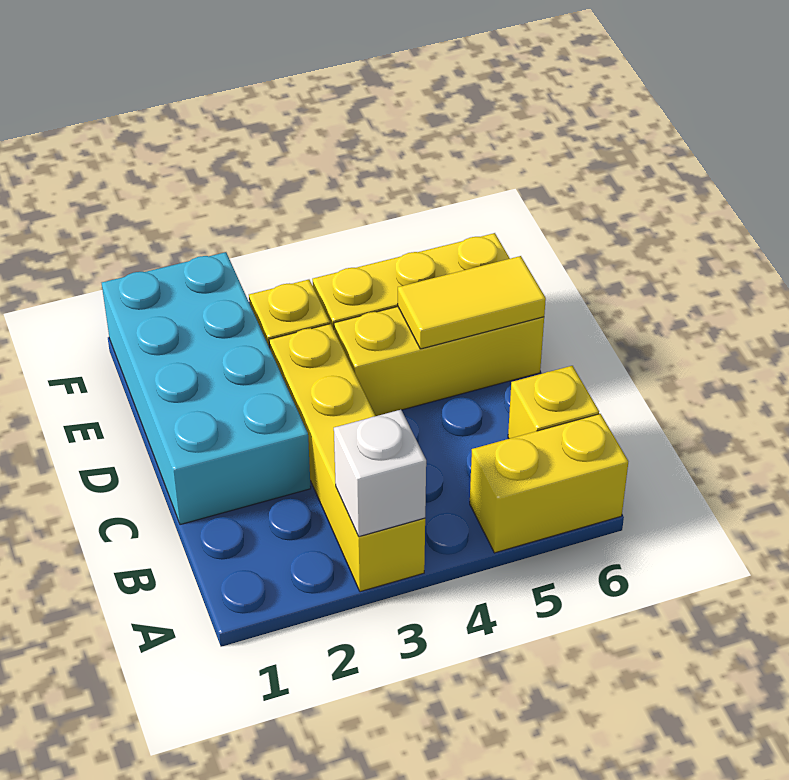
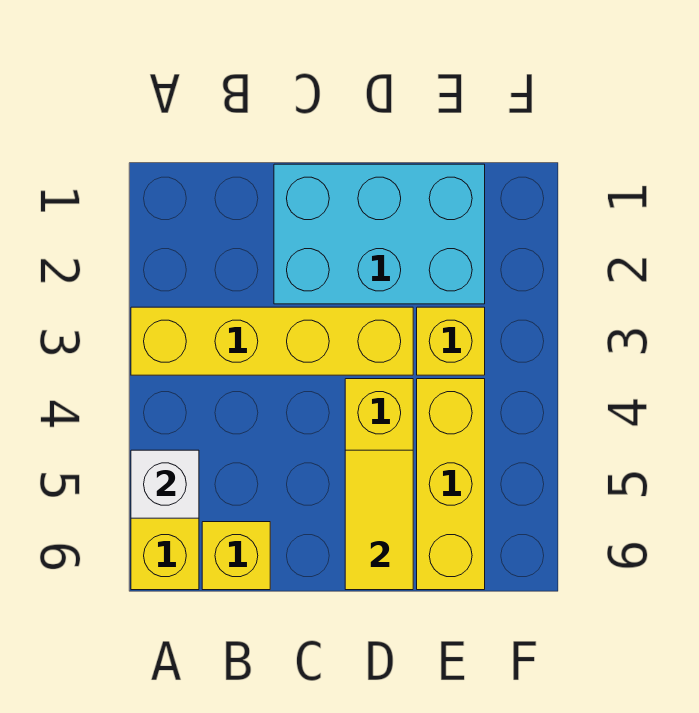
white 1x1 brick [334,410,426,537] -> white 1x1 brick moved to [131,450,199,518]
cyan 2x4 brick [102,252,311,525] -> cyan 2x3 brick [274,164,485,304]

